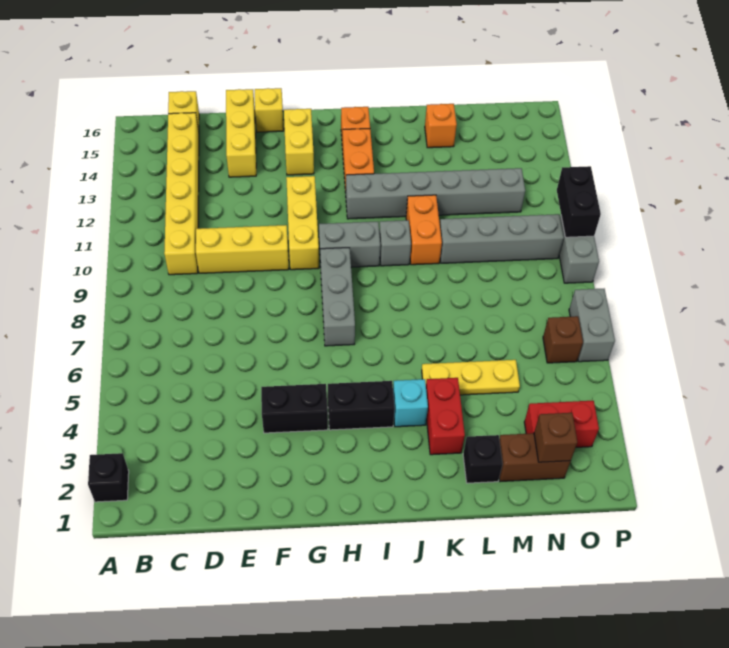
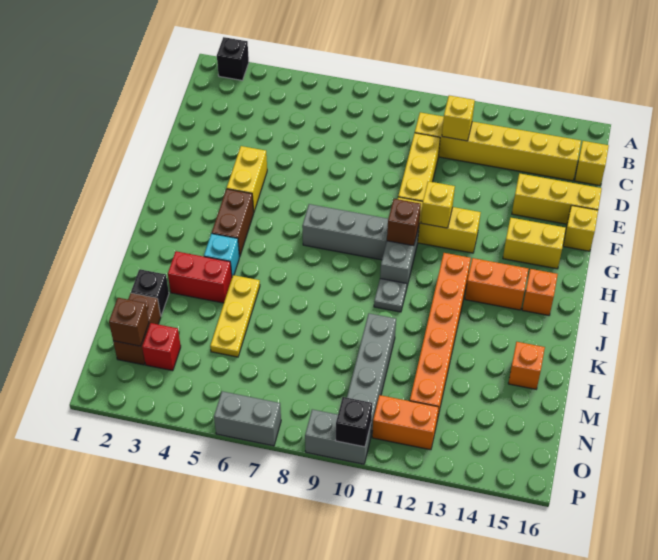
none -> yellow 1x1 brick [442,95,475,141]
black 1x2 brick [261,384,328,433] -> yellow 1x2 brick [227,146,267,211]
none -> yellow 1x1 brick [421,181,455,228]
black 1x2 brick [328,381,395,430] -> brown 1x2 brick [212,189,254,257]
grey 1x6 brick [346,168,525,219] -> orange 1x6 brick [410,253,471,420]
grey 1x1 brick [379,220,411,266] -> grey 1x1 plate [374,279,407,312]
orange 1x2 brick [406,195,442,265] -> orange 1x2 brick moved to [372,395,439,450]
red 1x2 brick [524,401,599,447] -> red 1x1 brick [142,323,181,371]
brown 1x1 brick [543,316,583,363] -> brown 1x1 brick moved to [387,199,421,246]
black 1x2 brick [557,166,601,237] -> black 1x1 brick [336,397,372,447]

